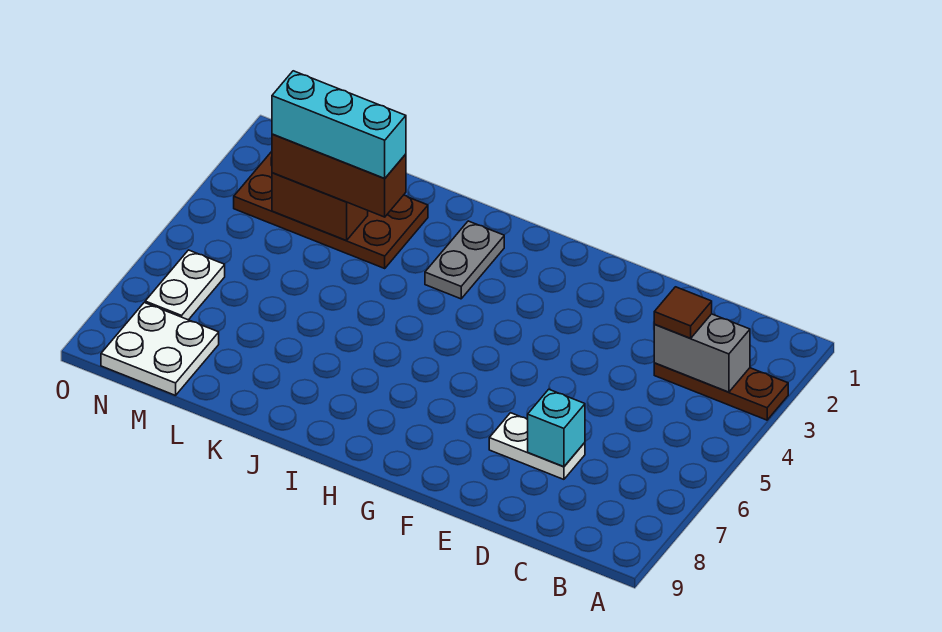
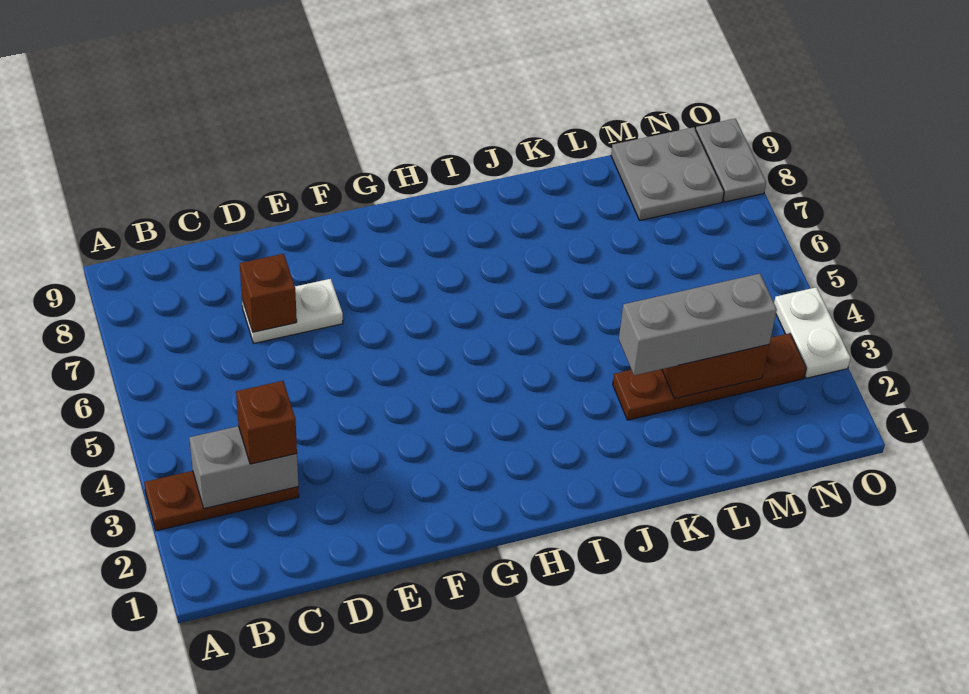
brown 1x1 tile [654,287,712,338] -> brown 1x1 brick [236,381,297,464]
cyan 1x1 brick [527,389,585,467] -> brown 1x1 brick [240,254,297,332]
grey 1x2 plate [425,221,504,299] -> grey 1x2 plate moved to [696,119,766,202]
brown 2x4 plate [234,152,428,268] -> brown 1x4 plate [613,333,806,420]
brown 1x3 brick [272,134,406,217] -> grey 1x3 brick [619,274,777,375]
cyan 1x3 brick [272,71,406,179] -> none
white 2x2 plate [101,303,219,395] -> grey 2x2 plate [611,127,724,220]
white 1x2 plate [145,250,225,320] -> white 1x2 plate moved to [774,287,850,378]

